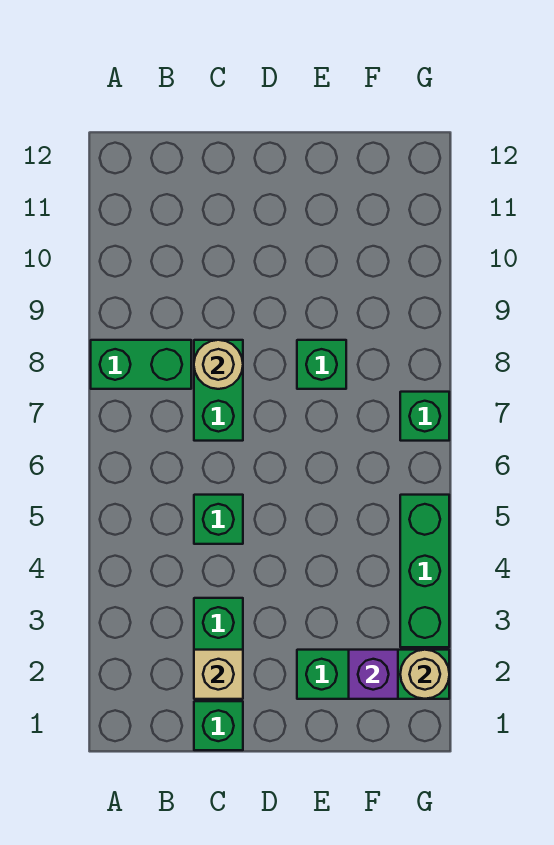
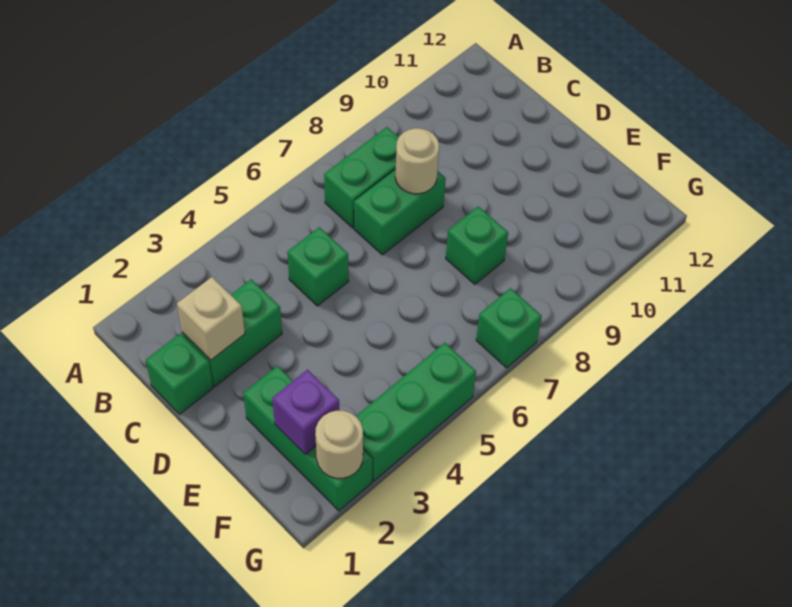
green 1x2 brick [91,340,191,389] -> green 1x2 brick turned to [324,127,399,228]

